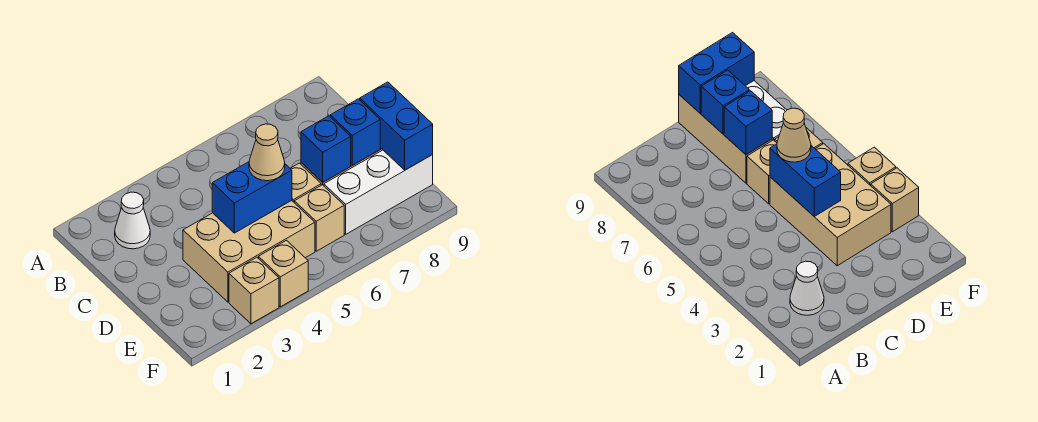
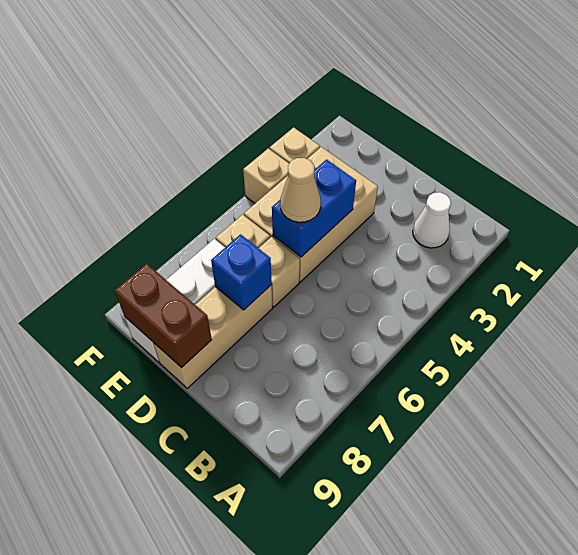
blue 1x1 brick [330,99,380,165] -> none
blue 1x2 brick [360,82,433,170] -> brown 1x2 brick [115,264,212,367]

